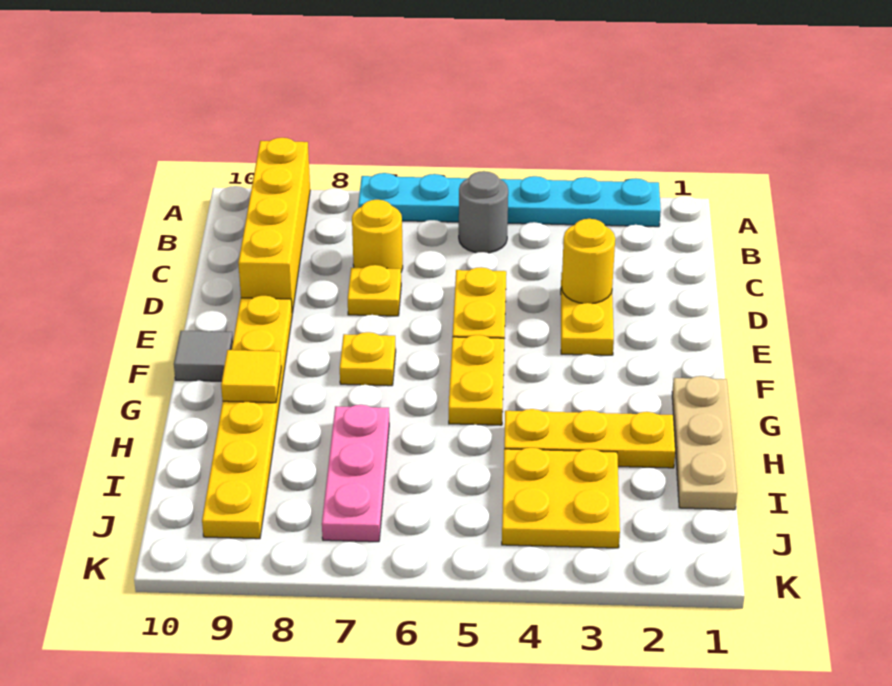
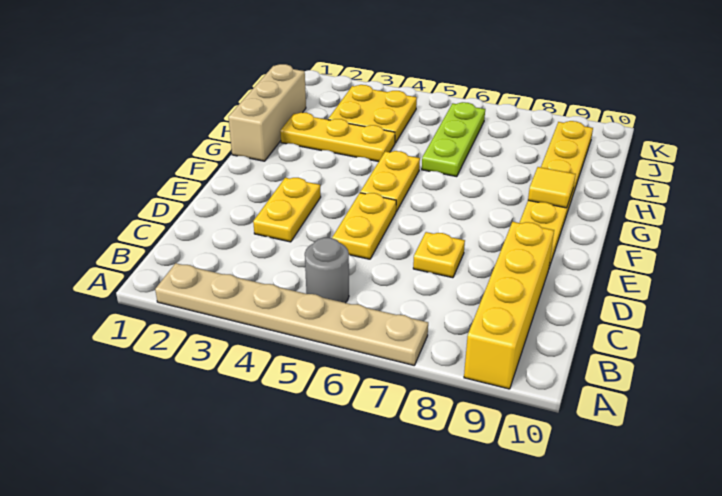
cyan 1x6 plate [358,173,661,227] -> tan 1x6 plate [155,263,428,365]
yellow 1x1 round brick [352,200,403,272] -> none
yellow 1x1 round brick [562,219,615,304] -> none
yellow 1x1 plate [340,332,396,386] -> none
grey 1x1 tile [174,331,233,381] -> none
tan 1x3 plate [672,376,737,510] -> tan 1x3 brick [229,64,306,161]
none -> lime 1x3 plate [422,102,485,177]
pink 1x3 plate [322,405,389,542] -> none

